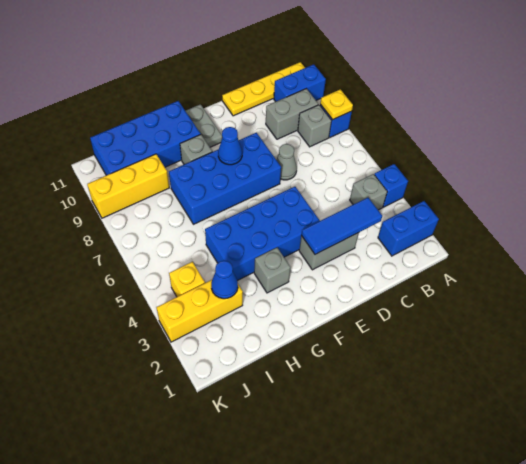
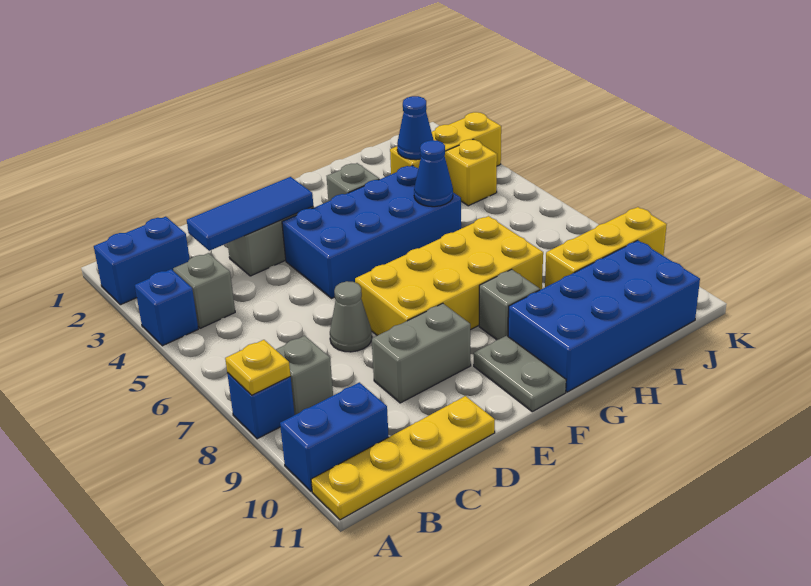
grey 1x2 brick [266,89,318,139] -> grey 1x2 brick moved to [372,303,471,403]
blue 2x4 brick [169,133,281,224] -> yellow 2x4 brick [355,216,543,336]
blue 1x1 cone [218,127,242,165] -> blue 1x1 cone moved to [414,140,453,207]

